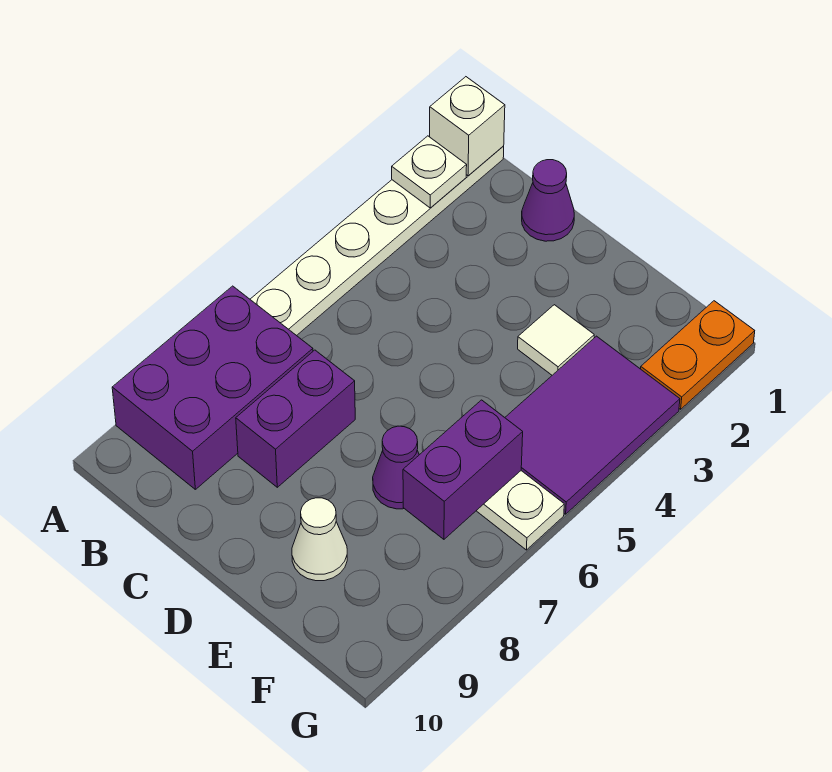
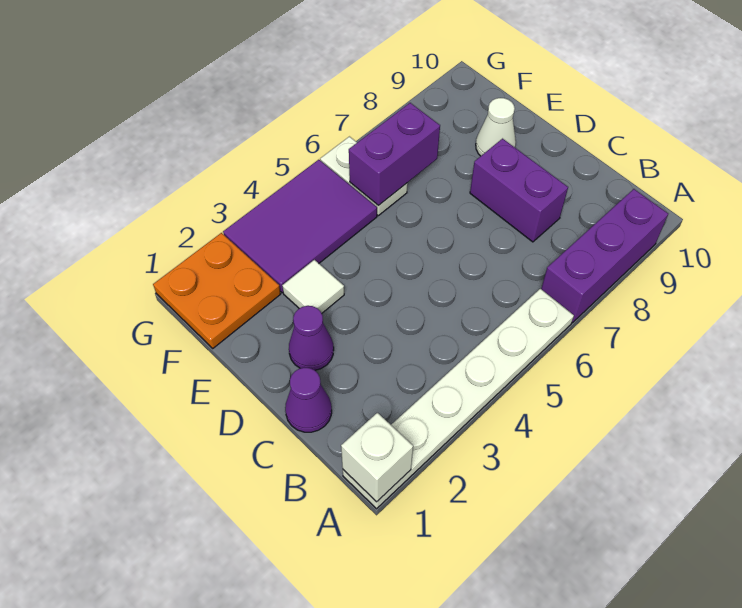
white 1x1 plate [392,136,467,208] -> none
purple 2x3 brick [112,286,313,489] -> purple 1x3 brick [541,189,668,323]
purple 1x2 brick [236,350,355,487] -> purple 1x2 brick turned to [470,139,568,242]
purple 1x1 cone [373,426,419,509] -> purple 1x1 cone moved to [289,306,334,370]
orange 1x2 plate [641,301,755,409] -> orange 2x2 plate [153,233,280,348]

